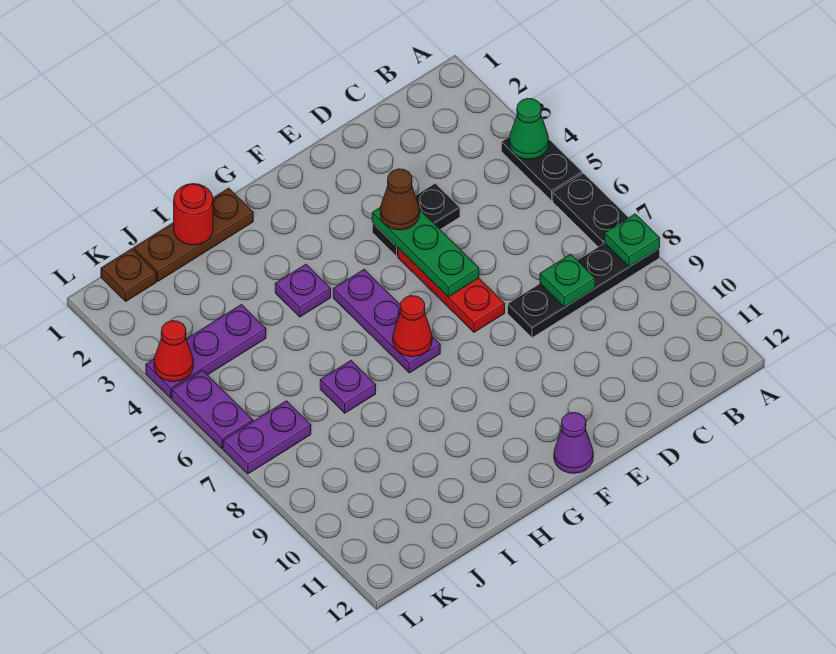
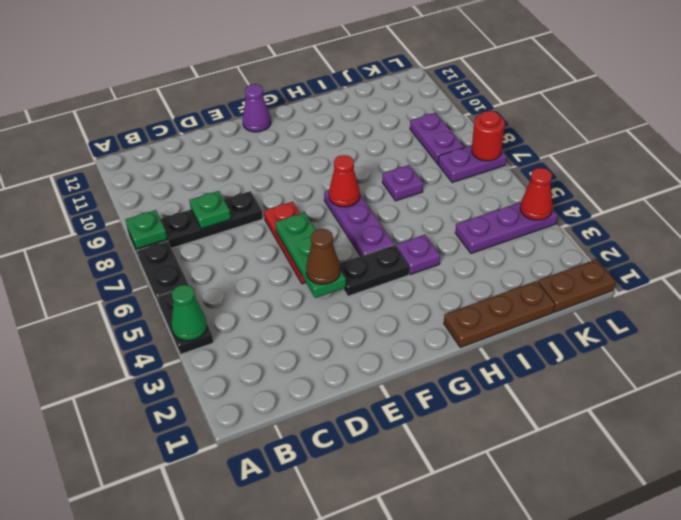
black 1x2 plate [372,183,460,256] -> black 1x2 plate moved to [340,245,409,296]
red 1x1 round brick [174,184,213,245] -> red 1x1 round brick moved to [472,111,505,161]
brown 1x1 plate [101,249,156,301] -> brown 1x2 plate [538,259,616,312]
purple 1x2 plate [172,370,253,449] -> purple 1x2 plate moved to [410,113,464,164]

